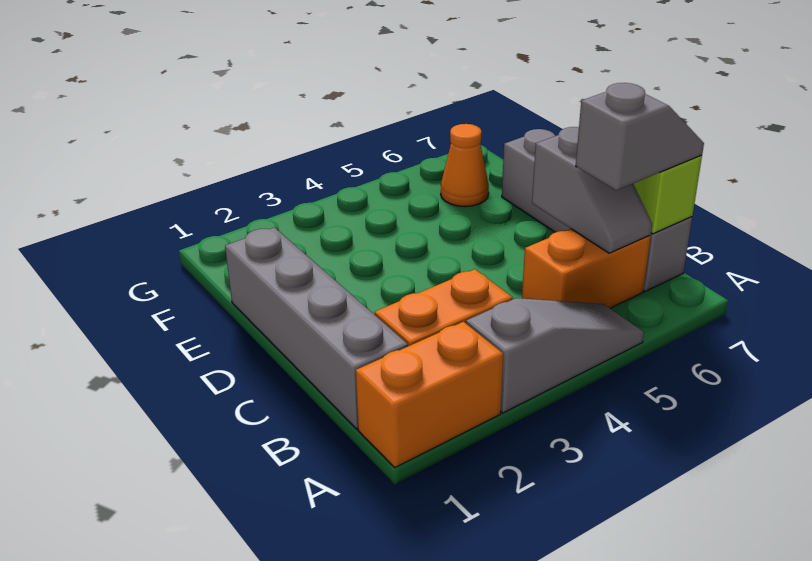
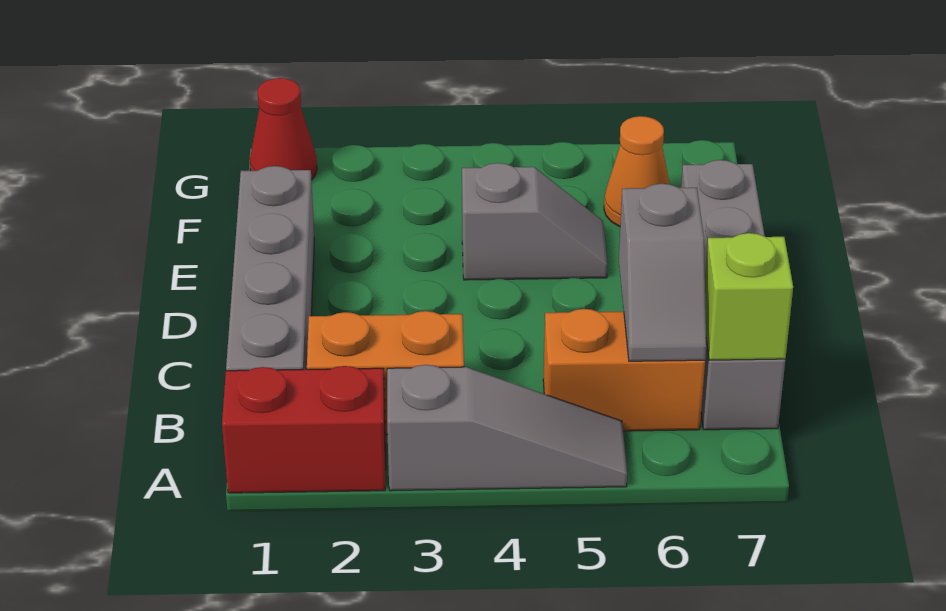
orange 1x2 brick [356,322,503,467] -> red 1x2 brick [222,366,386,493]
grey 1x2 slope [576,83,704,190] -> grey 1x2 slope moved to [462,163,607,280]
none -> red 1x1 cone [250,78,317,180]

